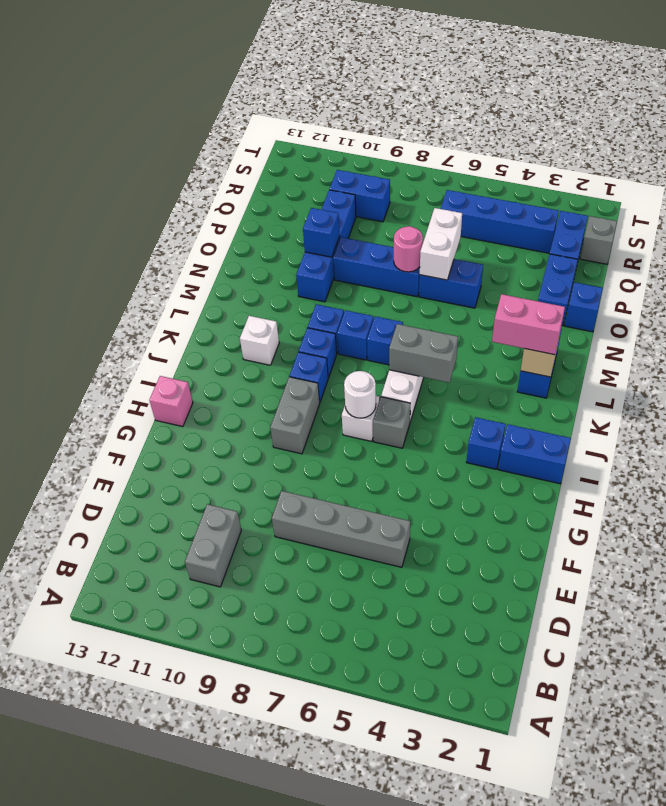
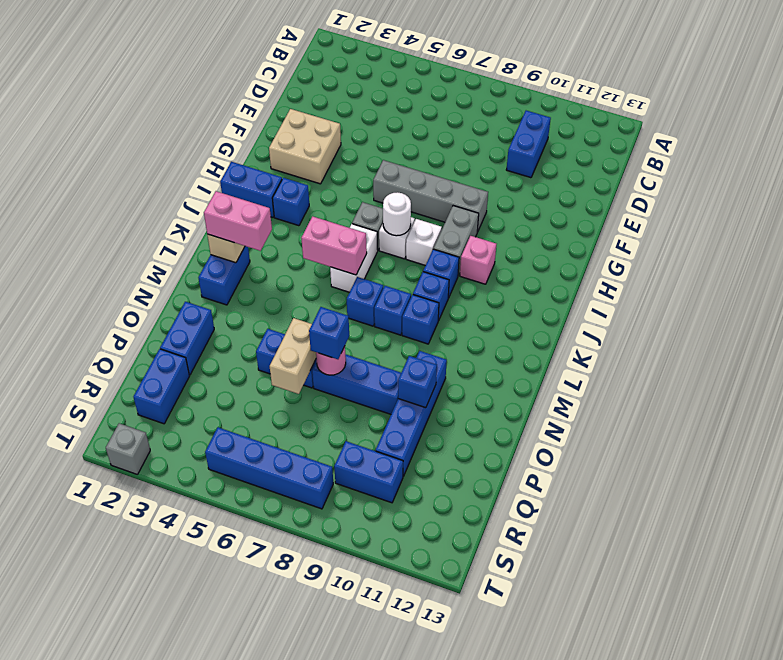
grey 1x2 brick [185,504,241,587] -> blue 1x2 brick [506,111,551,178]
grey 1x4 brick [272,491,410,567] -> grey 1x4 brick moved to [373,160,488,232]
none -> tan 2x2 brick [269,109,341,184]
pink 1x1 brick [149,376,193,427] -> pink 1x1 brick moved to [460,236,496,284]
grey 1x2 brick [389,324,458,382] -> pink 1x2 brick [301,216,367,275]
white 1x1 brick [240,316,279,365] -> white 1x1 brick moved to [406,219,442,265]
blue 1x1 brick [565,282,603,332] -> blue 1x1 brick moved to [309,307,349,359]
white 1x2 brick [420,208,462,280] -> tan 1x2 brick [270,318,316,394]
grey 1x1 brick [580,216,617,264] -> grey 1x1 brick moved to [106,423,150,474]
blue 1x4 brick [441,190,559,253] -> blue 1x4 brick moved to [205,427,333,509]

